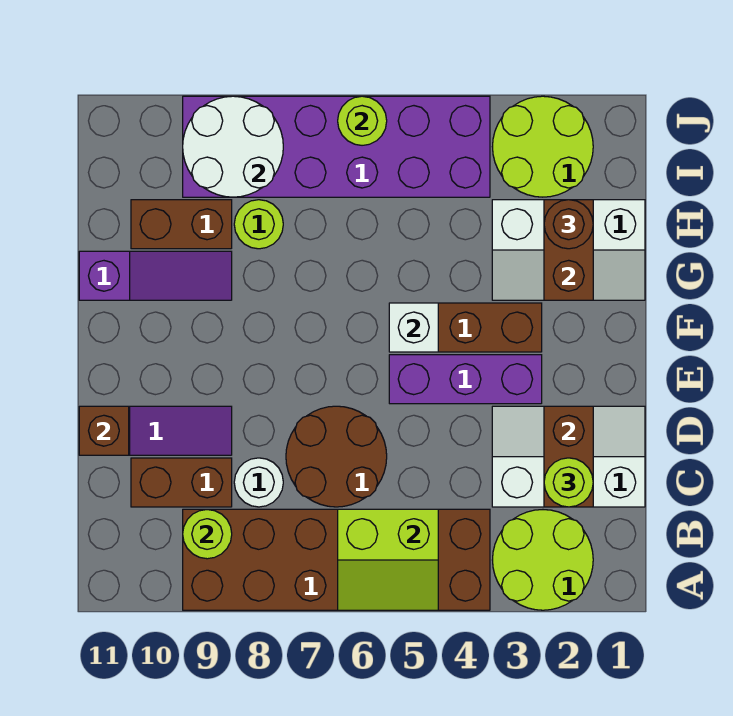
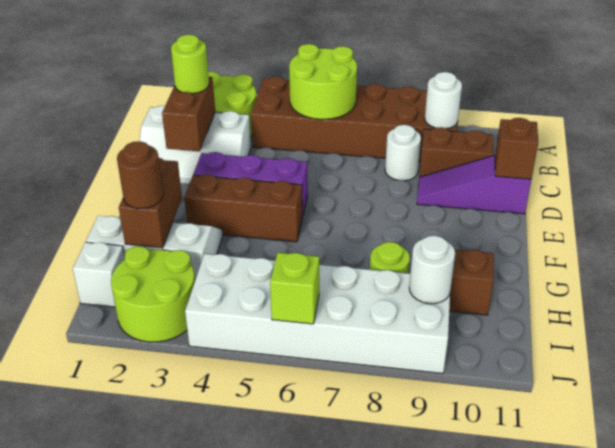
lime 2x2 slope [338,509,438,610] -> lime 2x2 round brick [289,44,357,119]
lime 1x1 round brick [183,510,232,559] -> white 1x1 round brick [425,72,462,129]
brown 2x2 round brick [286,406,387,507] -> none
white 1x1 brick [389,303,438,352] -> white 1x1 brick moved to [73,242,125,307]
purple 1x3 slope [79,251,232,300] -> none
purple 2x6 brick [183,96,490,197] -> white 2x6 brick [185,254,450,374]
white 2x2 round brick [183,96,283,197] -> white 1x1 round brick [409,236,455,304]
lime 1x1 round brick [338,96,387,145] -> lime 1x1 brick [270,253,319,324]

